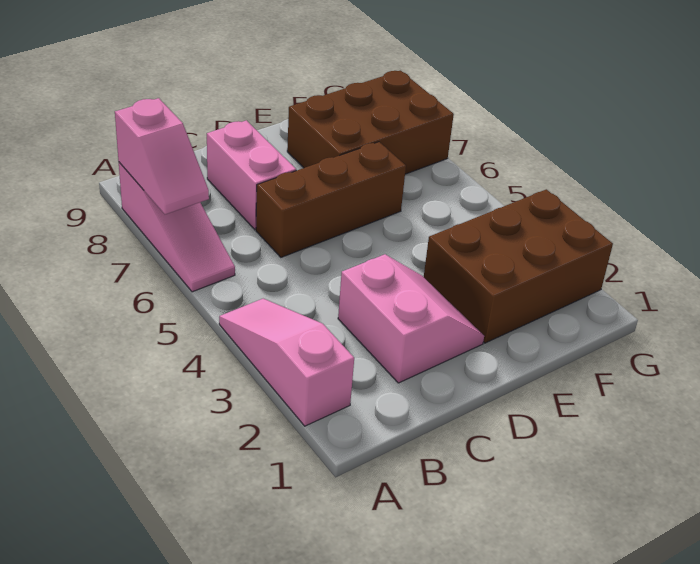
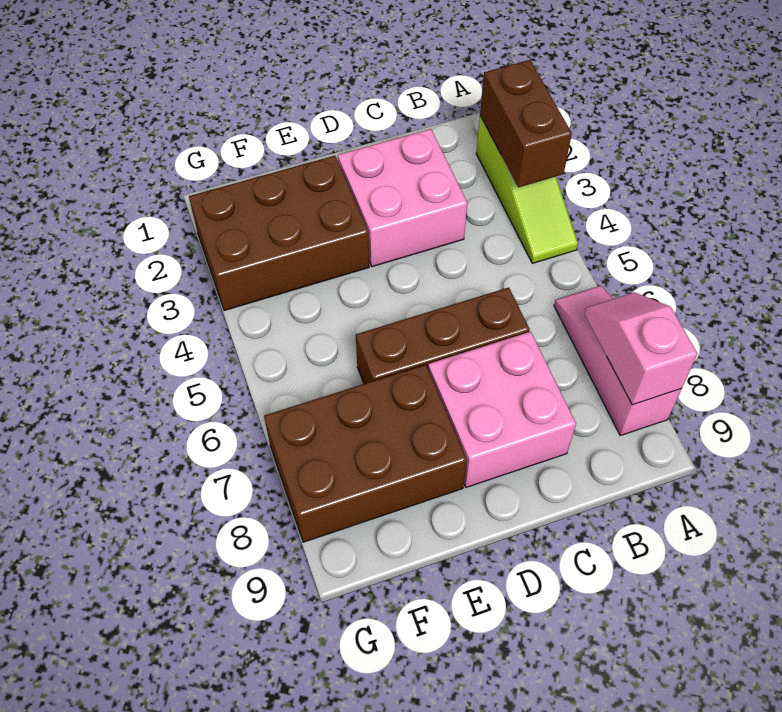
pink 1x3 slope [219,299,354,426] -> lime 1x3 slope [476,116,578,263]
none -> brown 1x2 brick [480,60,572,187]
pink 2x2 slope [338,254,484,383] -> pink 2x2 brick [338,129,467,267]
pink 1x2 brick [207,120,296,230] -> pink 2x2 brick [428,332,576,487]

